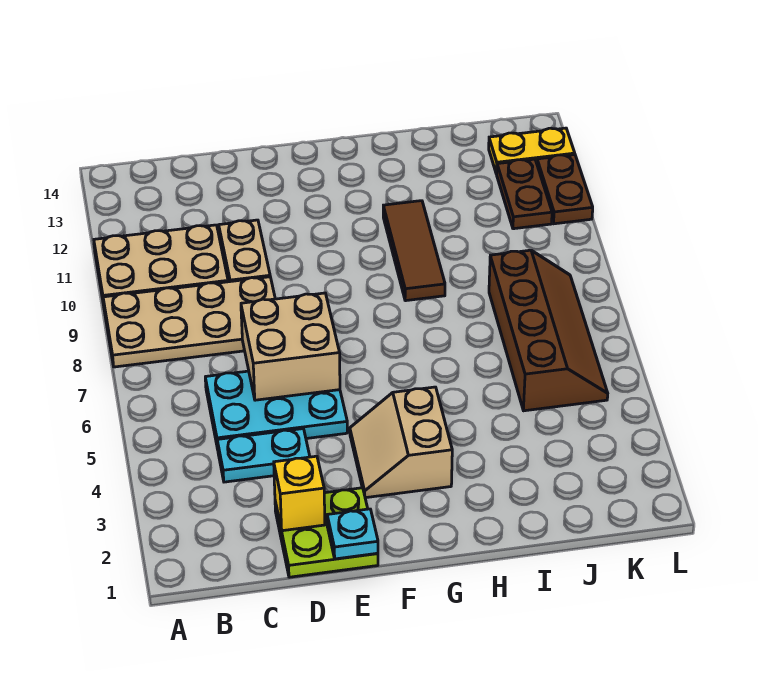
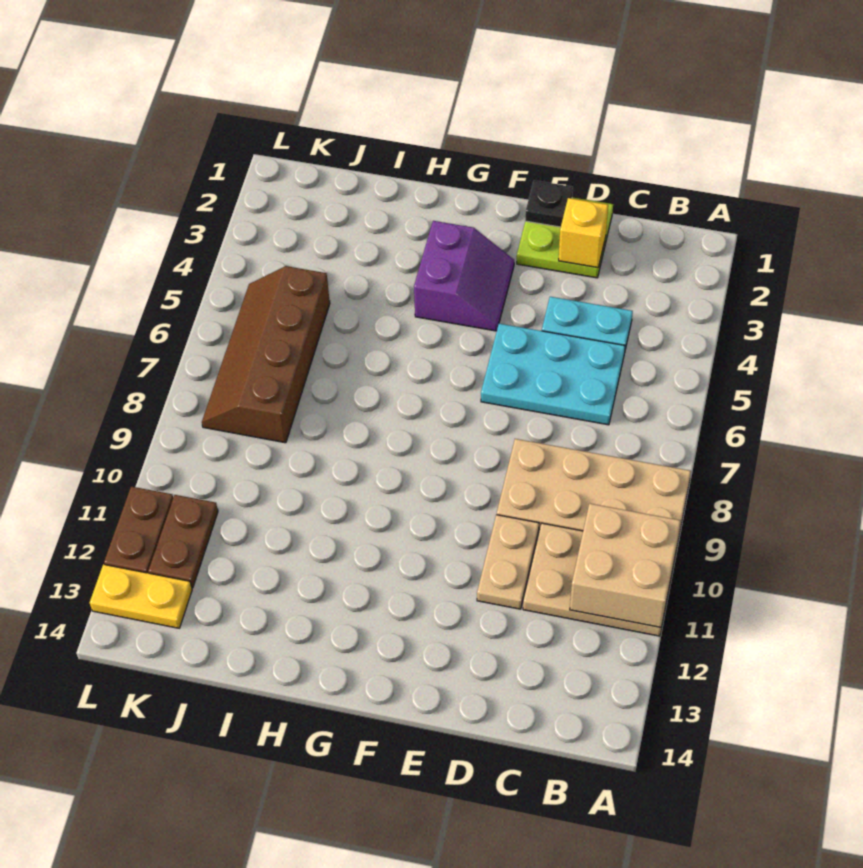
tan 2x2 brick [241,293,340,400] -> tan 2x2 brick moved to [570,503,681,627]
cyan 1x1 plate [327,509,378,559] -> black 1x1 plate [525,180,573,227]
tan 2x2 slope [350,387,452,498] -> purple 2x2 slope [414,221,514,331]
brown 1x3 tile [383,201,445,301] -> none

